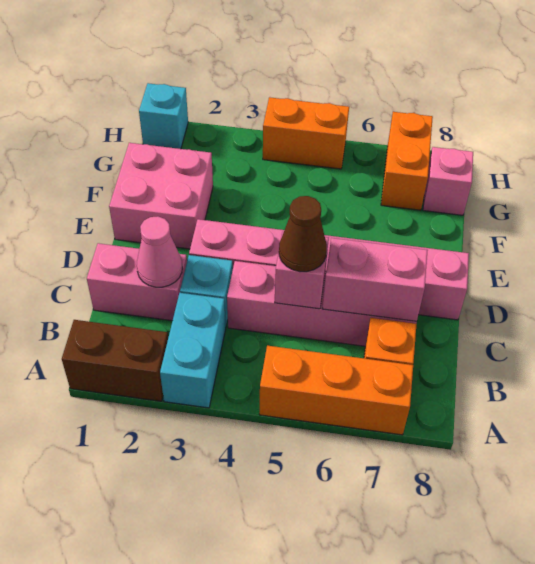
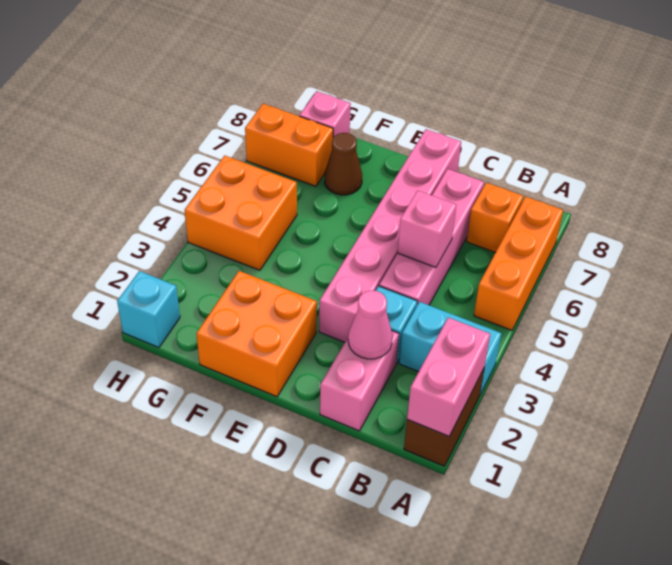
brown 1x1 cone [279,196,327,272] -> brown 1x1 cone moved to [324,133,362,195]
pink 1x2 brick [322,238,428,322] -> pink 1x2 brick moved to [407,318,490,436]
pink 2x2 brick [109,143,213,249] -> orange 2x2 brick [196,271,317,397]
orange 1x2 brick [263,97,349,169] -> orange 2x2 brick [185,156,297,270]

